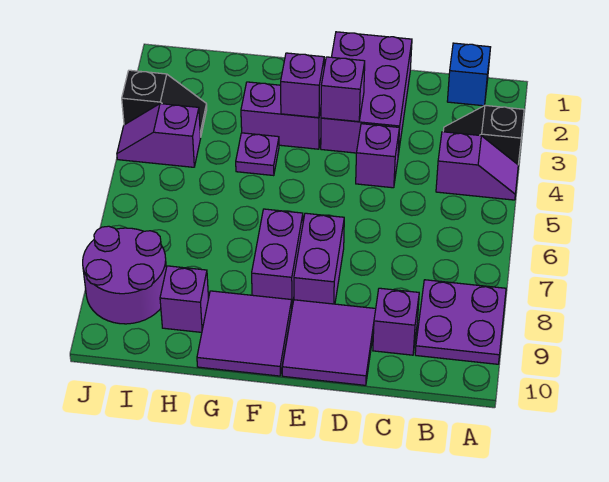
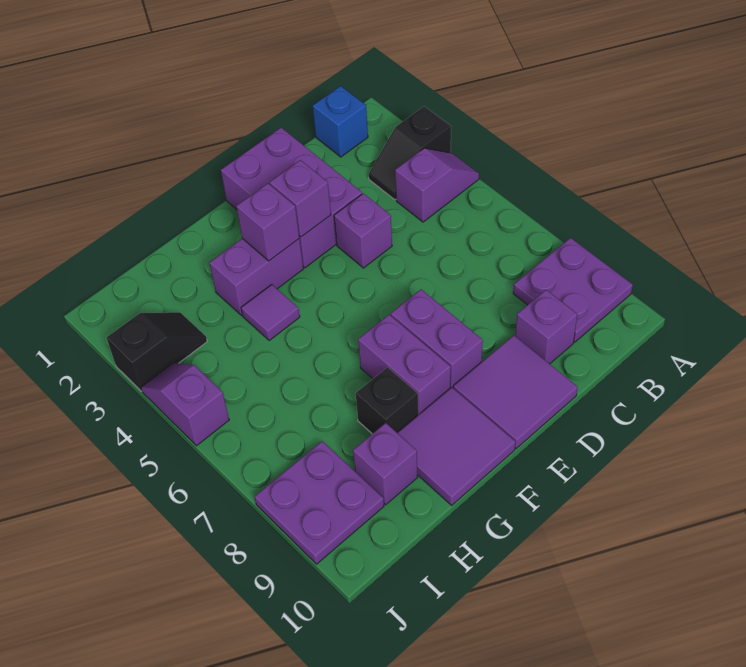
purple 1x1 plate [236,133,279,176] -> purple 1x1 tile [241,285,300,341]
none -> black 1x1 brick [356,367,418,434]
purple 1x2 slope [117,104,201,167] -> purple 1x2 slope turned to [141,363,229,446]
purple 2x2 round brick [83,226,166,324] -> purple 2x2 plate [254,441,384,564]

